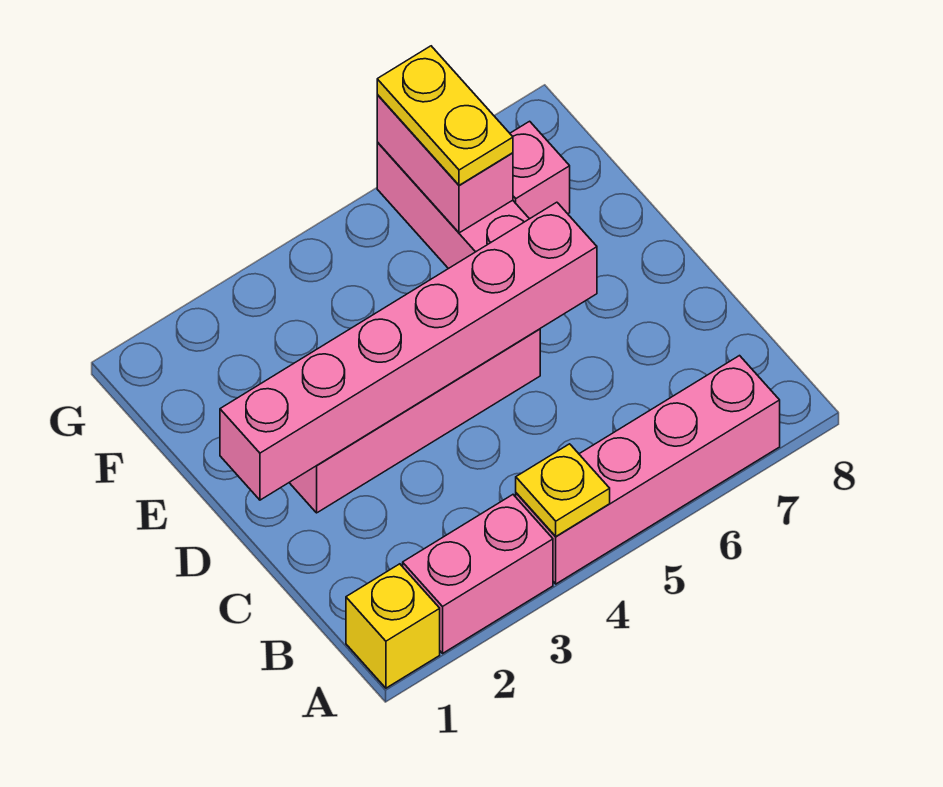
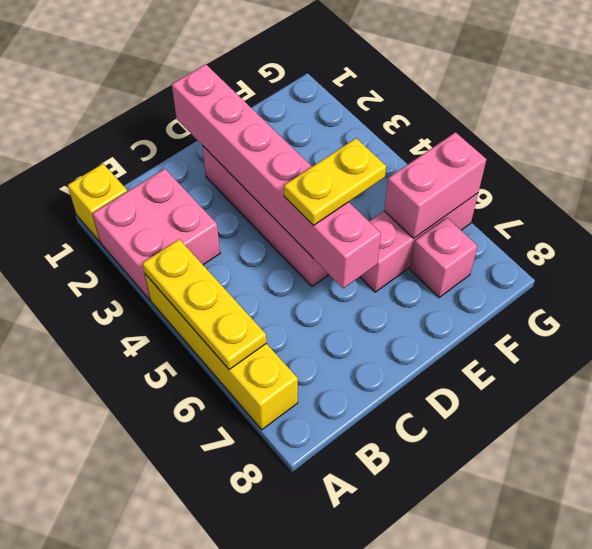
pink 1x2 brick [403,495,553,653] -> pink 2x2 brick [92,169,220,300]
pink 1x4 brick [516,356,780,584] -> yellow 1x4 brick [145,274,298,430]
yellow 1x1 plate [516,444,610,536] -> yellow 1x3 plate [142,239,266,370]
yellow 1x2 plate [377,46,513,185] -> yellow 1x2 plate moved to [284,138,386,225]

